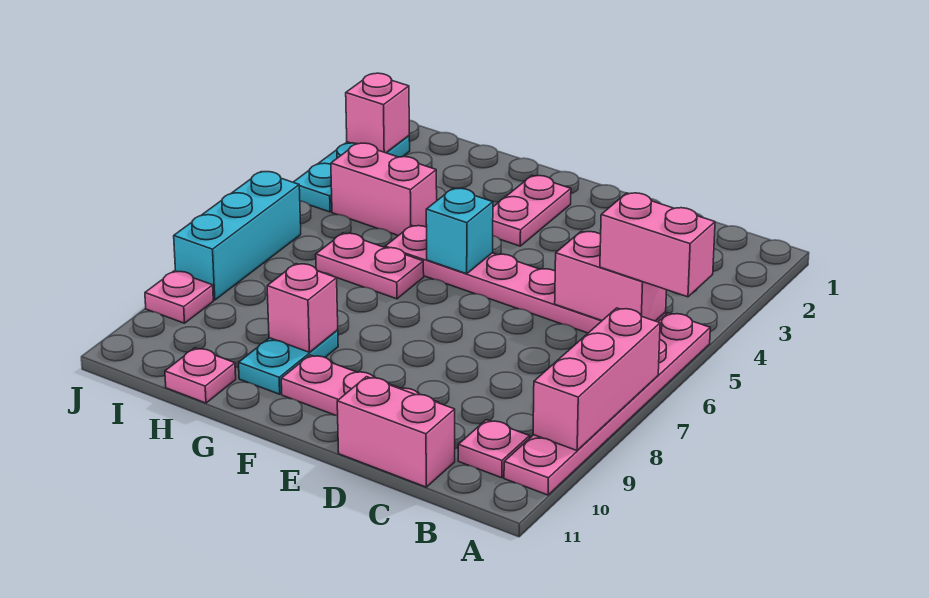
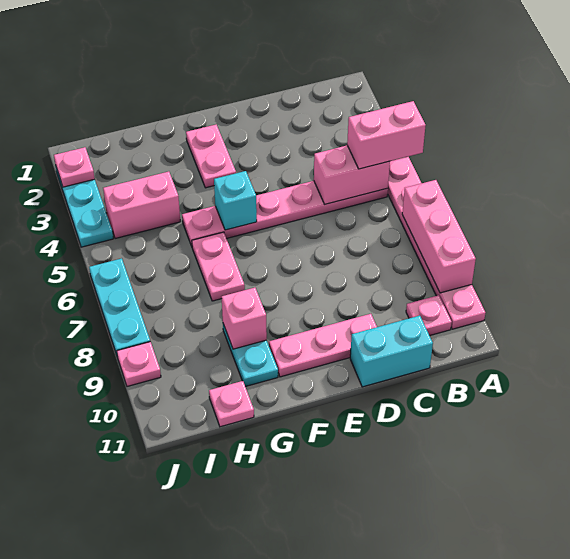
pink 1x2 brick [337,377,455,487] -> cyan 1x2 brick [350,316,433,387]
pink 1x2 plate [316,233,424,299] -> pink 1x2 plate turned to [192,232,245,301]
pink 1x1 brick [346,73,409,153] -> pink 1x1 plate [54,147,95,187]
cyan 1x3 brick [174,172,301,300] -> cyan 1x3 plate [89,258,150,355]

